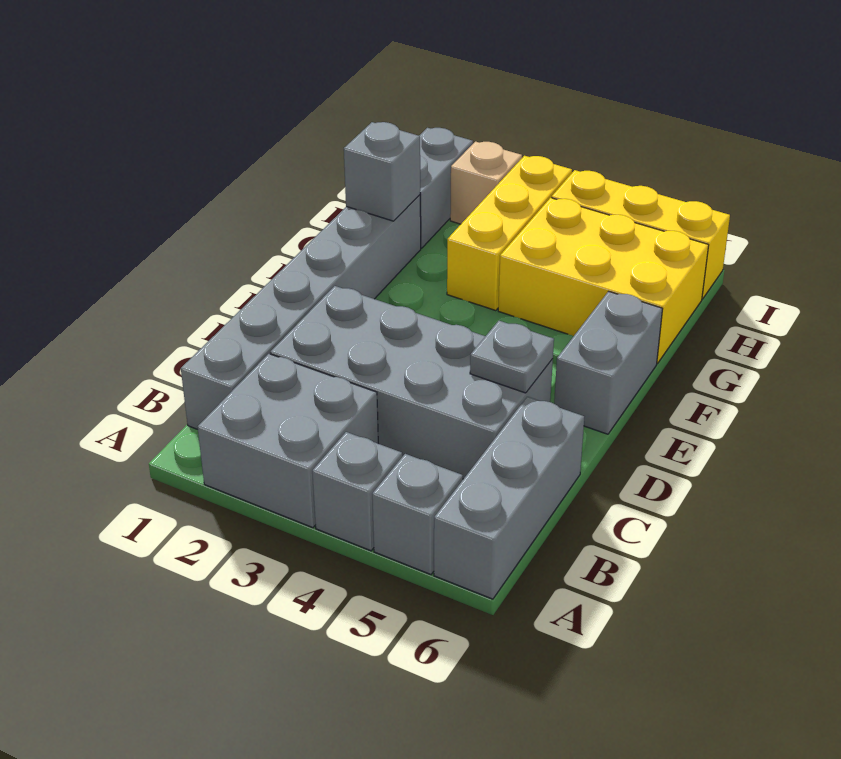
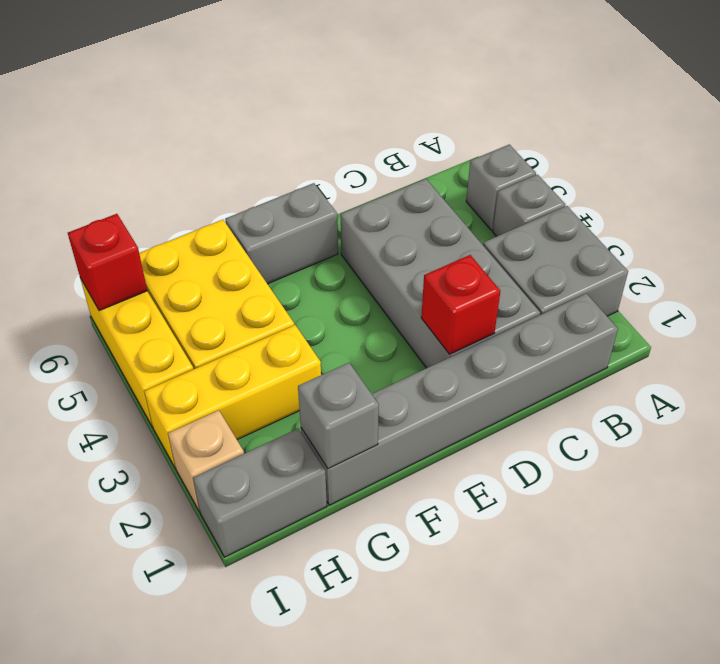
grey 1x3 brick [434,397,584,599] -> none
none -> red 1x1 brick [421,255,500,354]
grey 1x1 plate [470,321,554,393] -> none
none -> red 1x1 brick [68,214,147,311]

